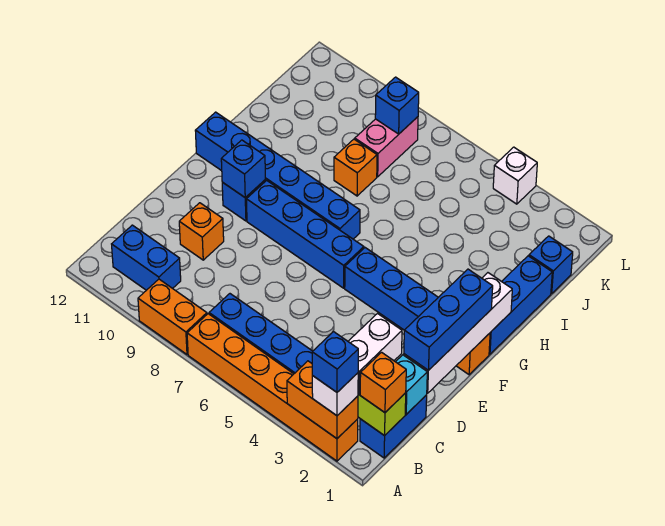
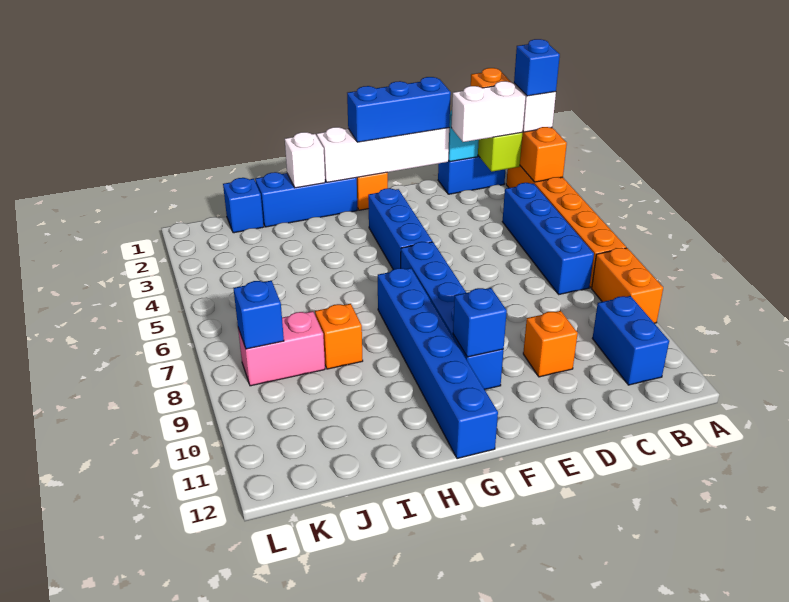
white 1x1 brick [493,147,537,204] -> white 1x1 brick moved to [285,132,325,188]

